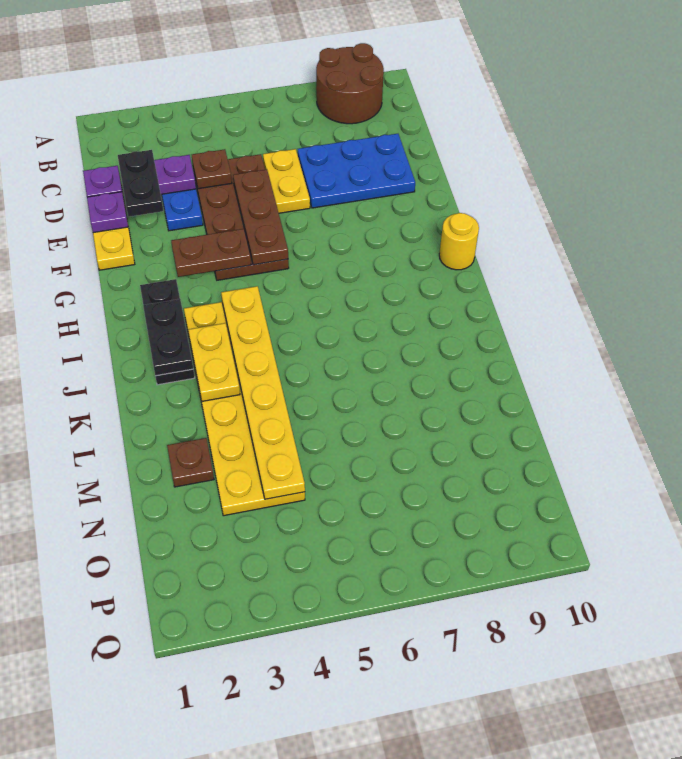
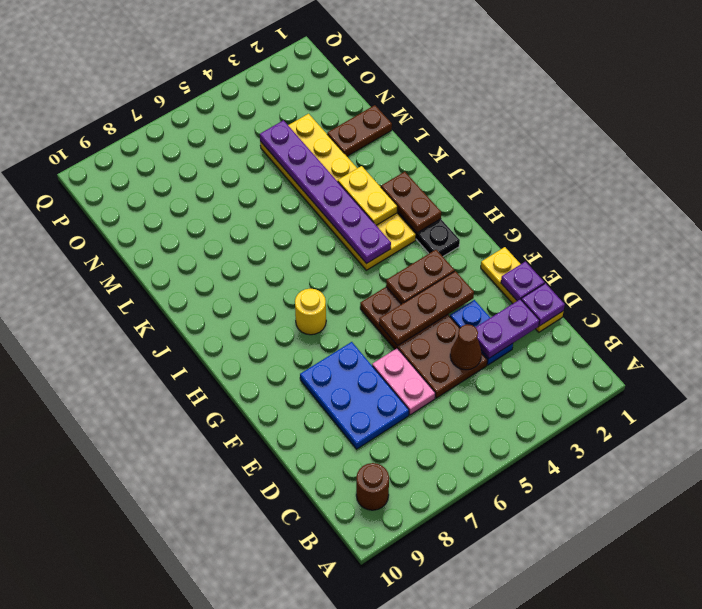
brown 2x2 round brick [316,43,384,124] -> brown 1x1 round brick [356,463,389,510]
black 1x2 plate [118,150,164,217] -> none
brown 1x1 plate [192,149,232,189] -> brown 1x1 cone [450,324,482,370]
yellow 1x2 plate [263,149,310,213] -> pink 1x2 plate [372,348,435,415]
blue 2x3 plate [298,134,415,208] -> blue 2x3 plate turned to [300,342,409,449]
brown 1x3 plate [233,170,288,265] -> brown 1x3 plate turned to [379,271,474,346]
yellow 1x1 round brick [439,213,479,270] -> yellow 1x1 round brick moved to [295,288,326,335]
black 1x2 plate [143,299,193,376] -> brown 1x2 plate [381,172,441,233]
yellow 1x6 plate [221,286,305,499] -> purple 1x6 plate [260,120,391,264]
brown 1x1 plate [167,438,214,487] -> brown 1x2 plate [327,105,392,156]

